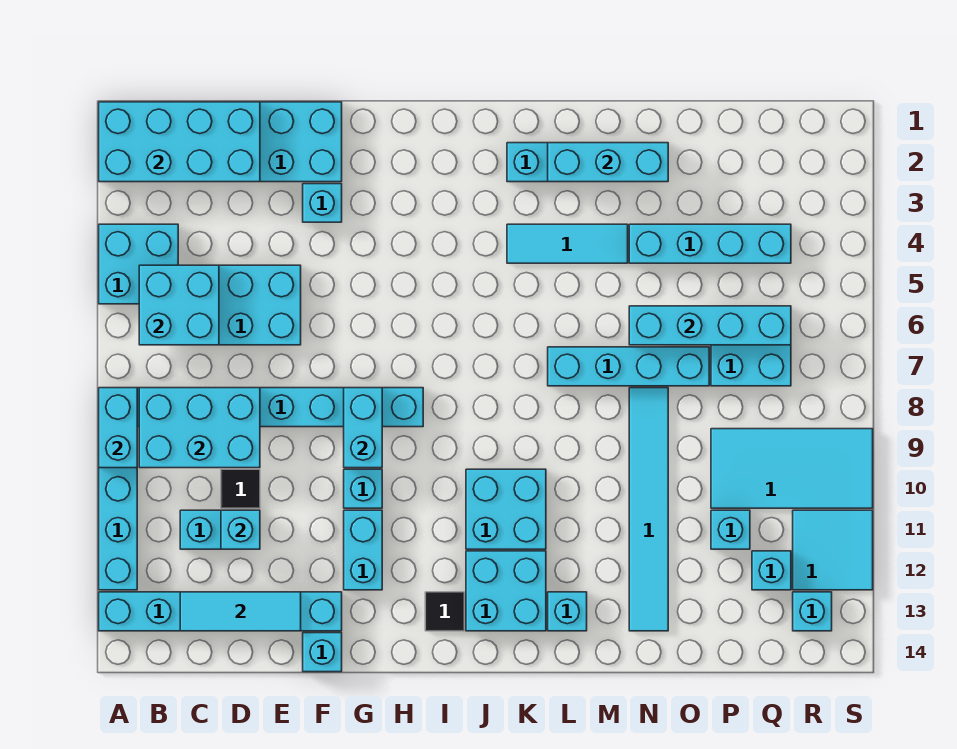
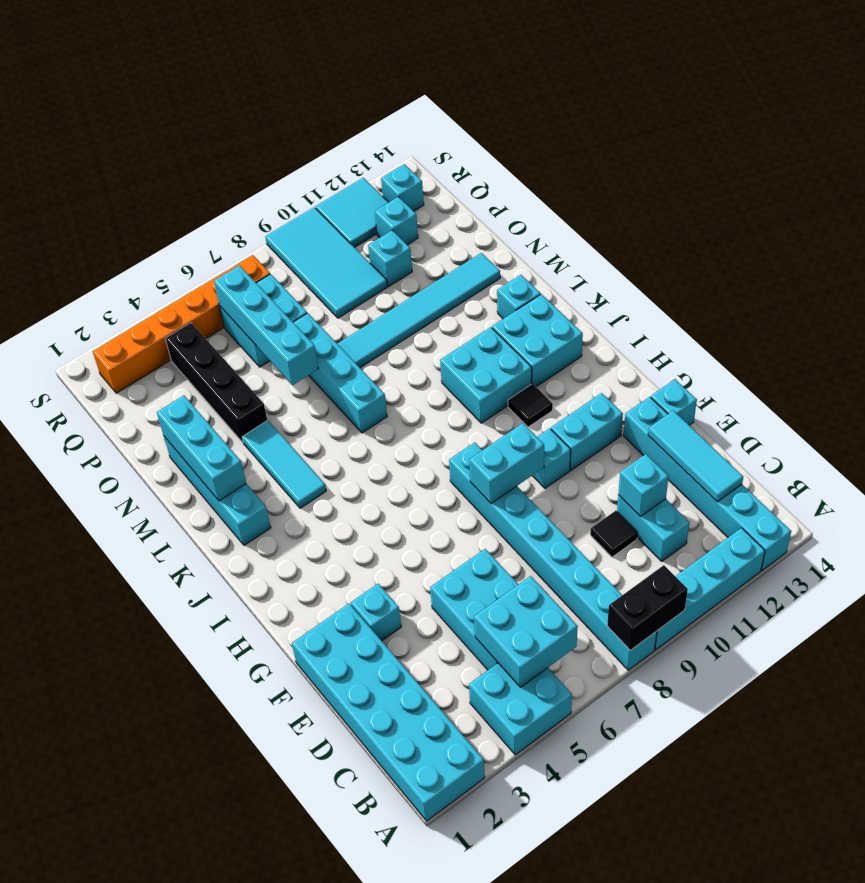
cyan 2x4 brick [99,102,260,182] -> none
cyan 1x2 brick [99,388,137,468] -> black 1x2 brick [607,565,688,650]
cyan 2x3 brick [139,388,260,468] -> none
black 1x1 tile [425,592,464,631] -> black 1x1 tile moved to [508,384,553,427]
cyan 1x4 brick [629,224,791,263] -> black 1x4 brick [165,323,267,442]
none -> orange 1x6 brick [93,255,270,393]

